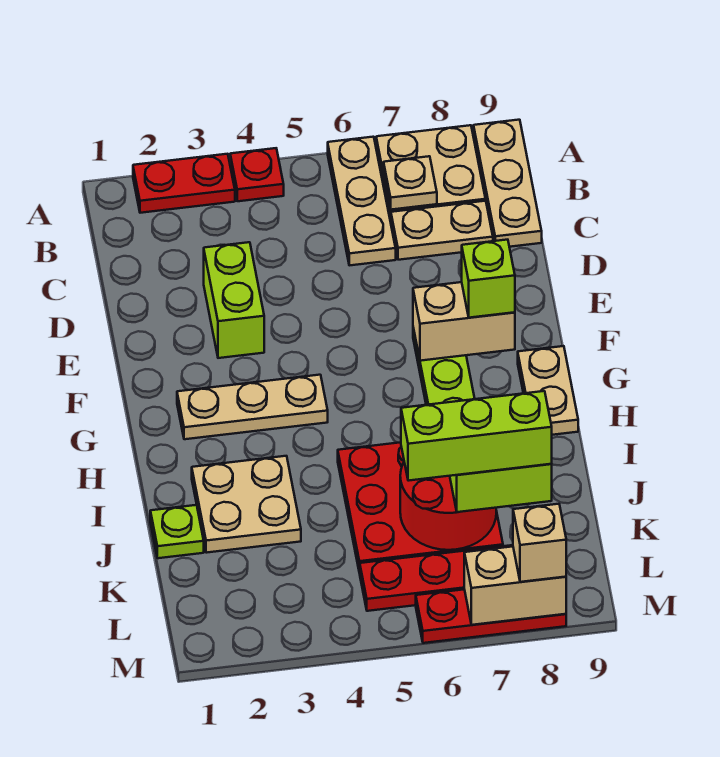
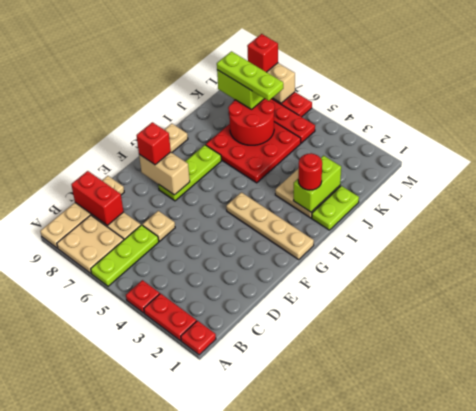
none -> red 1x1 plate [181,321,216,355]
tan 1x3 plate [328,137,396,265] -> lime 1x3 plate [91,225,159,286]
tan 1x3 plate [473,120,542,247] -> tan 1x4 plate [40,176,124,248]
tan 1x1 plate [384,156,437,210] -> tan 1x1 plate moved to [142,211,175,241]
none -> red 1x2 brick [71,171,124,226]
lime 1x2 brick [204,242,264,358] -> lime 1x2 brick moved to [293,156,341,212]
lime 1x1 brick [462,240,515,318] -> red 1x1 brick [136,122,171,165]
tan 1x3 plate [177,375,328,439] -> tan 1x4 plate [226,192,314,259]
none -> red 1x1 round brick [298,153,322,190]
lime 1x1 plate [150,505,204,558] -> lime 1x2 plate [312,186,359,230]
lime 1x3 brick [401,391,552,481] -> lime 1x3 plate [217,51,283,101]
tan 1x1 brick [513,504,566,582] -> red 1x1 brick [247,34,278,72]

